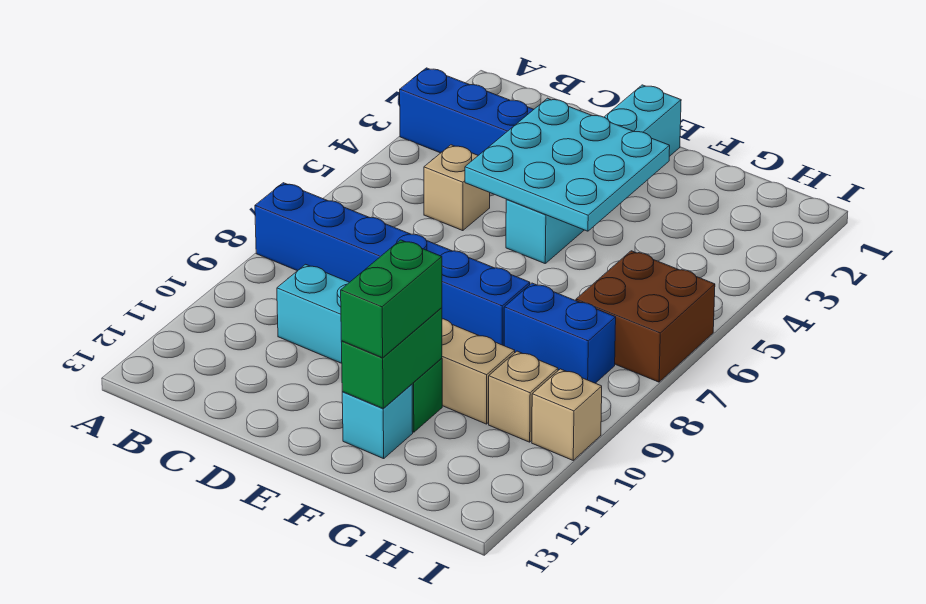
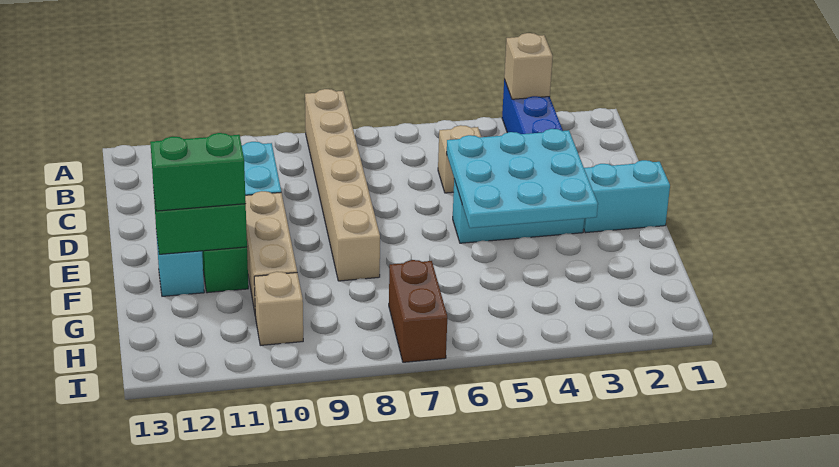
blue 1x6 brick [255,183,530,346] -> tan 1x6 brick [305,89,380,281]
blue 1x2 brick [504,283,616,383] -> none
brown 2x2 brick [576,251,715,382] -> brown 1x2 brick [389,260,447,362]
tan 1x1 brick [532,369,602,460] -> tan 1x1 brick moved to [504,33,553,99]

